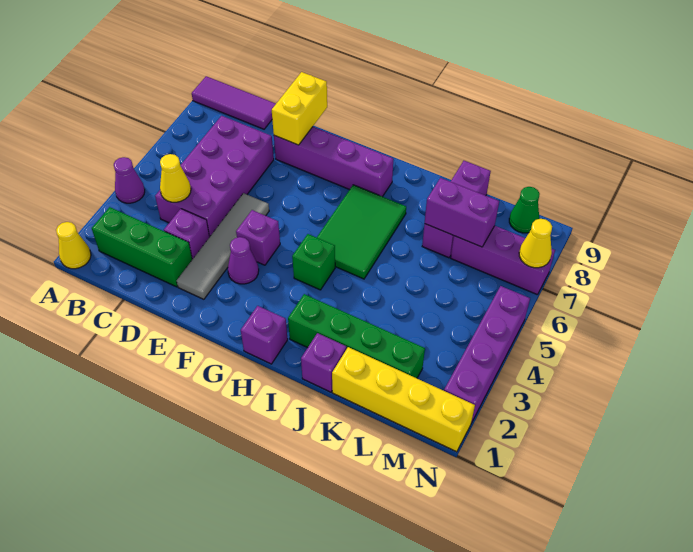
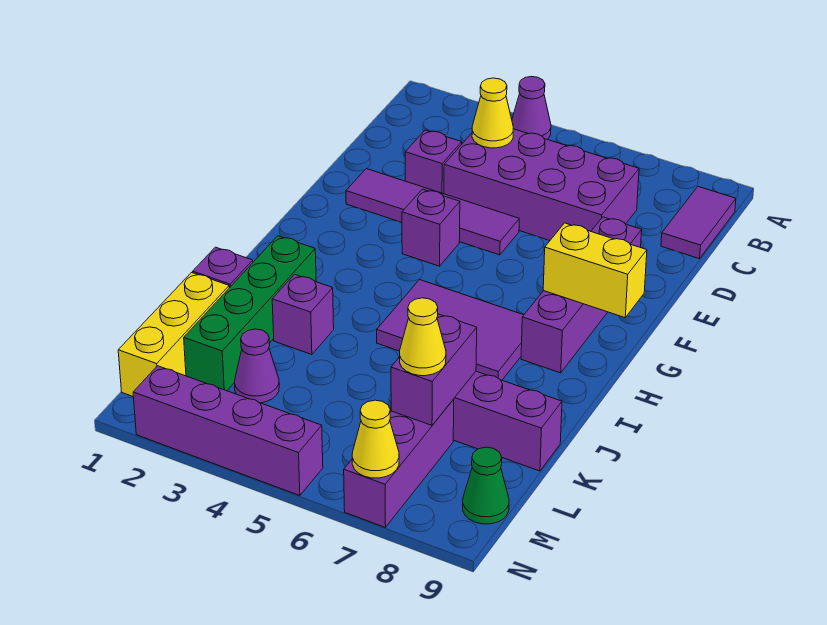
yellow 1x1 cone [56,222,91,269] -> yellow 1x1 cone moved to [400,298,446,376]
purple 1x3 tile [192,76,276,129] -> purple 1x2 tile [661,187,736,259]
green 1x3 brick [92,207,192,287] -> none
grey 1x4 tile [177,193,269,299] -> purple 1x4 tile [346,169,519,255]
yellow 1x2 brick [272,72,327,145] -> yellow 1x2 brick moved to [543,223,647,318]
purple 1x1 cone [228,237,259,284] -> purple 1x1 cone moved to [235,329,279,403]
purple 1x1 brick [241,306,288,364] -> purple 1x1 brick moved to [272,274,334,355]
green 1x1 brick [292,234,335,290] -> none
green 2x3 tile [317,185,406,279] -> purple 2x3 tile [377,280,524,380]
yellow 1x4 brick [332,347,475,452] -> yellow 1x3 brick [118,273,229,396]

